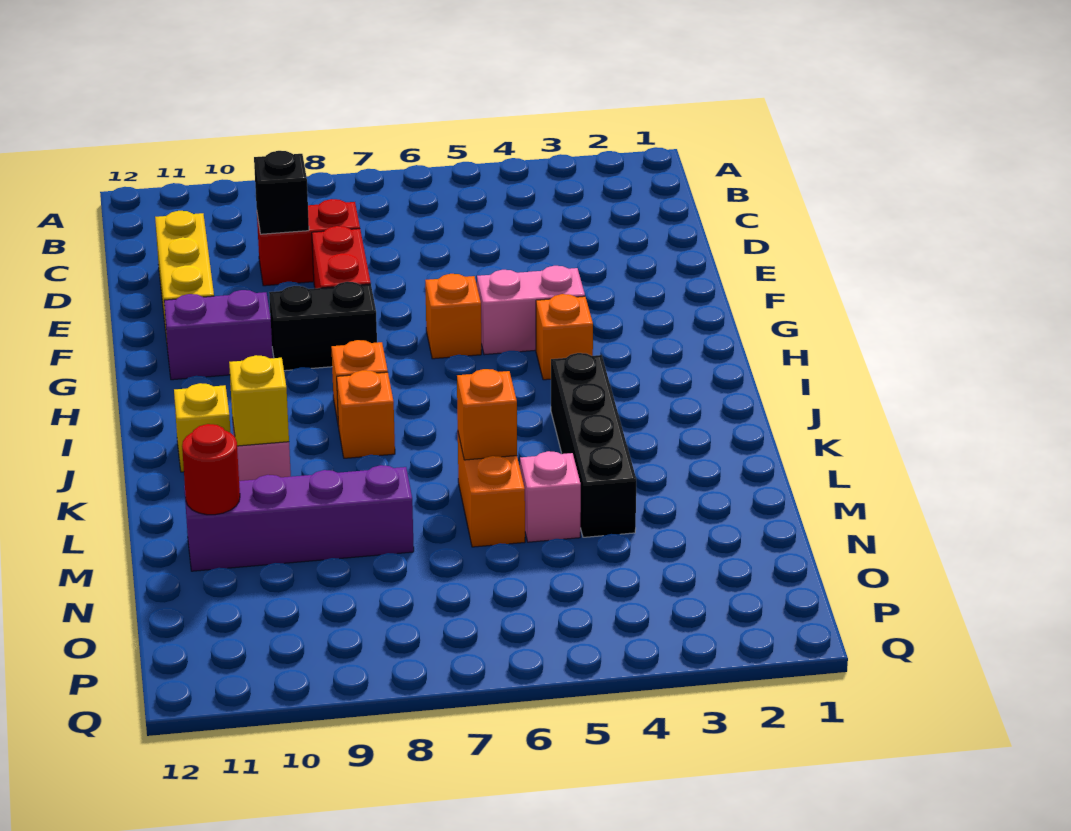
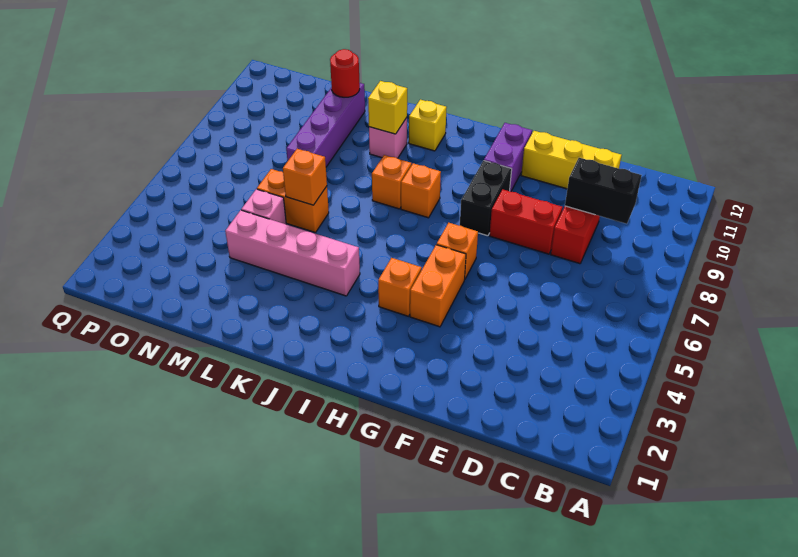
black 1x1 brick [254,151,309,234] -> black 1x2 brick [565,158,642,224]
pink 1x2 brick [477,266,585,355] -> orange 1x2 brick [410,245,466,327]
black 1x4 brick [551,353,636,537] -> pink 1x4 brick [225,210,360,296]

